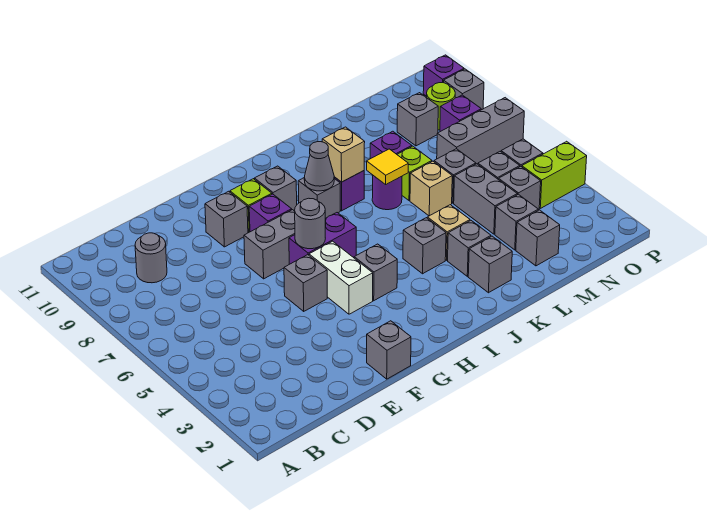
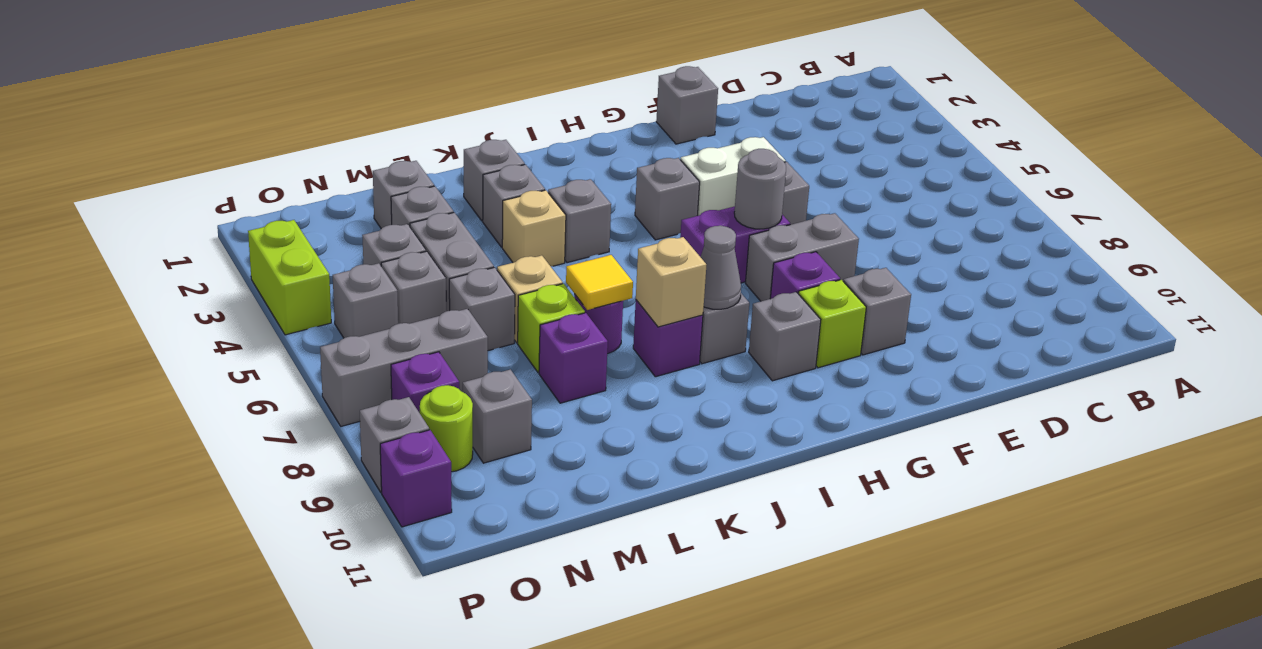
grey 1x1 round brick [135,233,167,283] -> none
white 1x2 brick [309,241,373,314] -> white 1x2 brick turned to [680,137,786,216]
lime 1x2 brick [522,141,587,208] -> lime 1x2 brick turned to [248,220,331,335]

